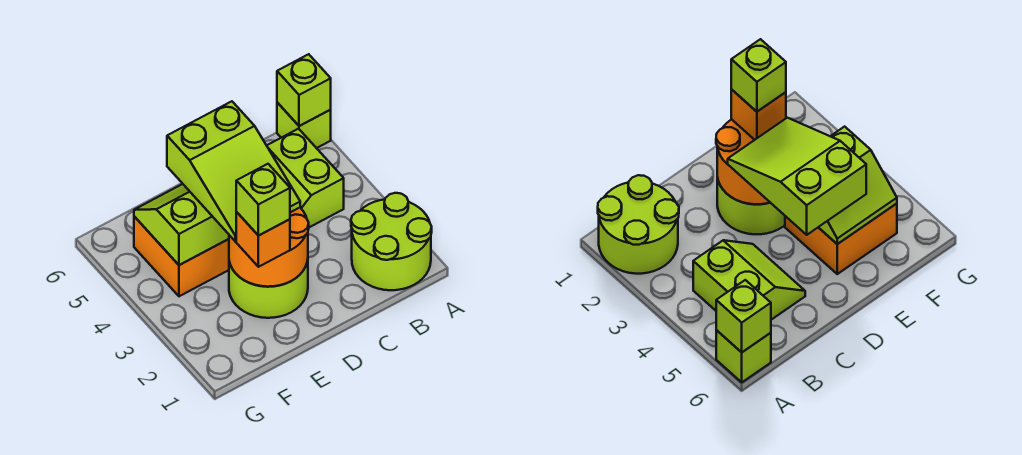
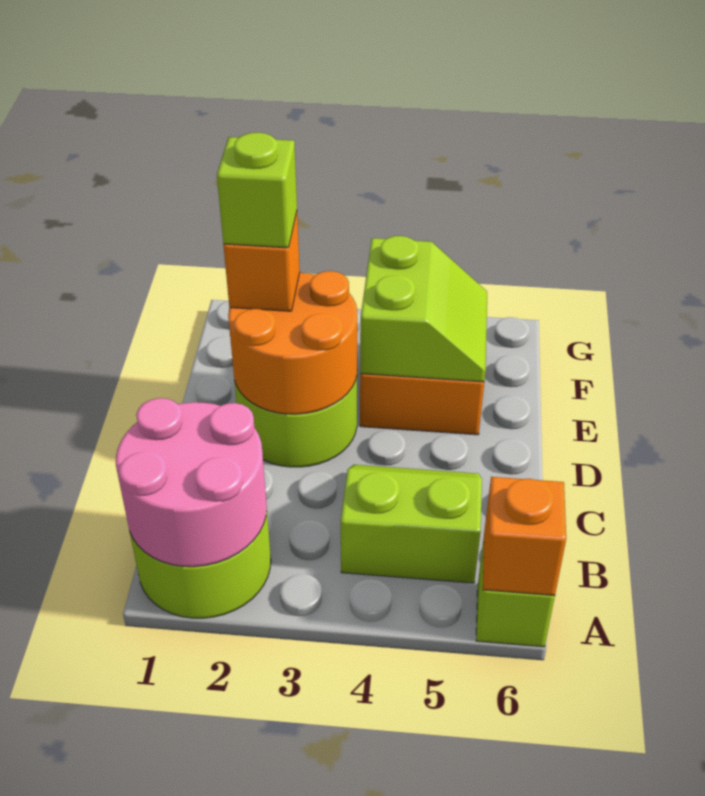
none -> pink 2x2 round brick [116,398,267,567]
lime 1x1 brick [277,54,331,126] -> orange 1x1 brick [483,477,566,595]
lime 2x3 slope [167,101,300,241] -> none

